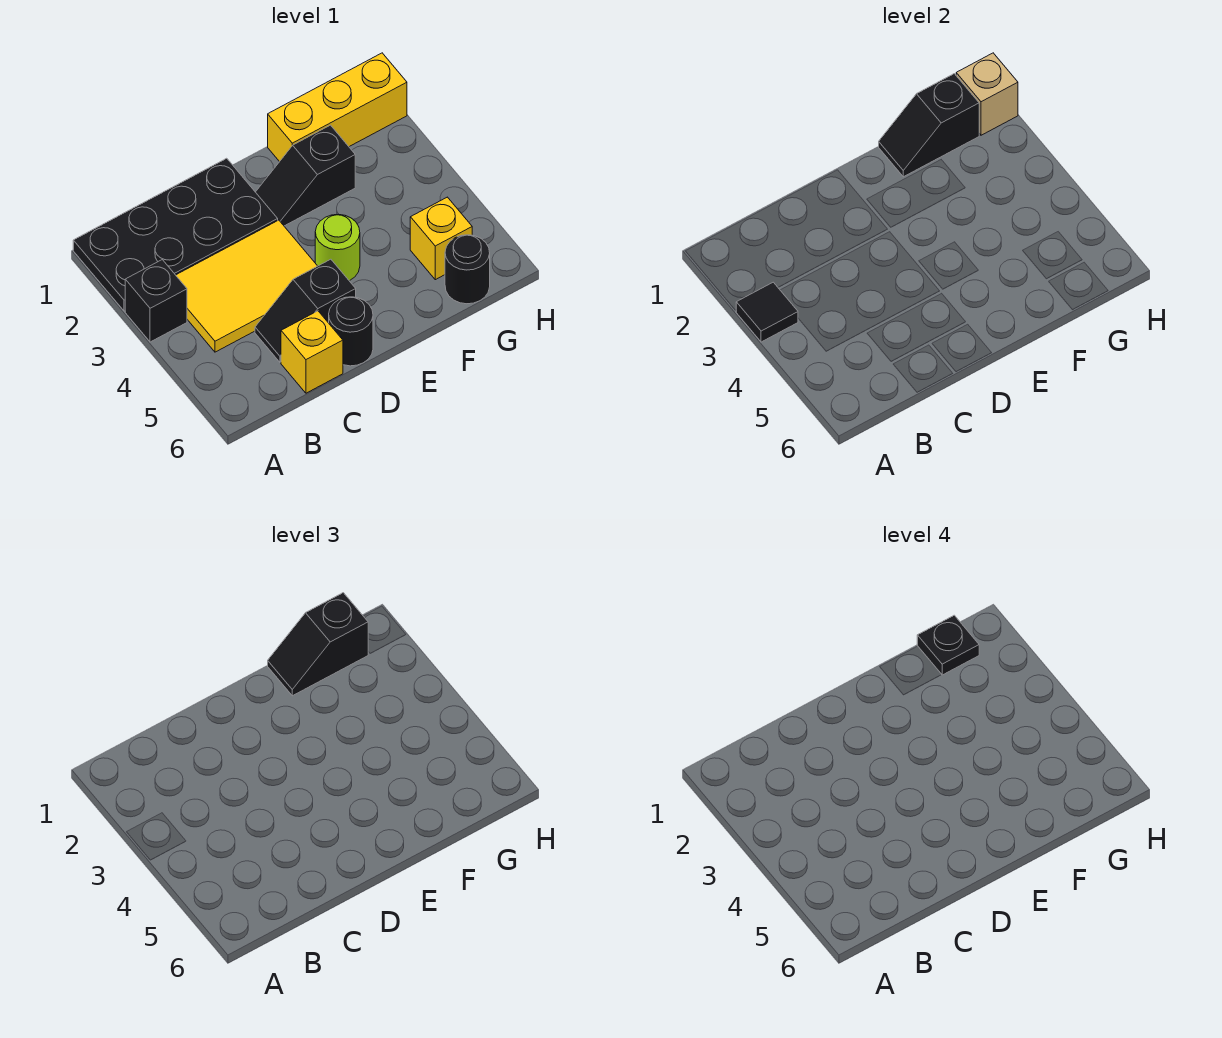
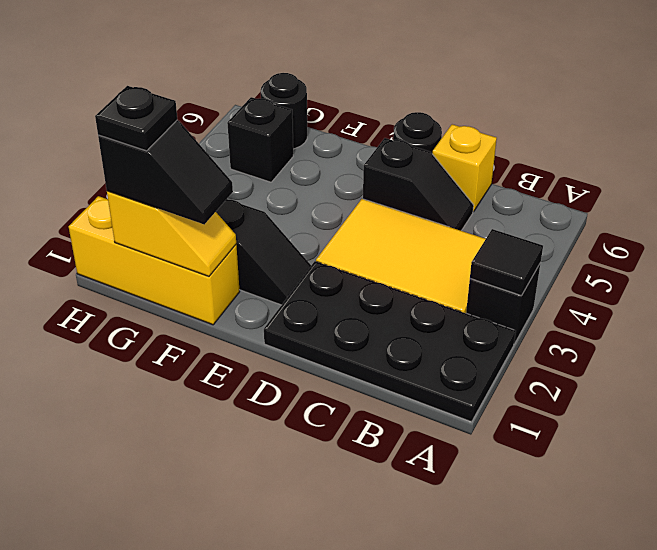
lime 1x1 round brick [315,214,360,281] -> none
black 1x2 slope [879,74,980,177] -> yellow 1x2 slope [107,191,236,276]
yellow 1x1 brick [410,197,472,280] -> black 1x1 brick [227,97,293,182]
tan 1x1 brick [956,53,1018,135] -> none

